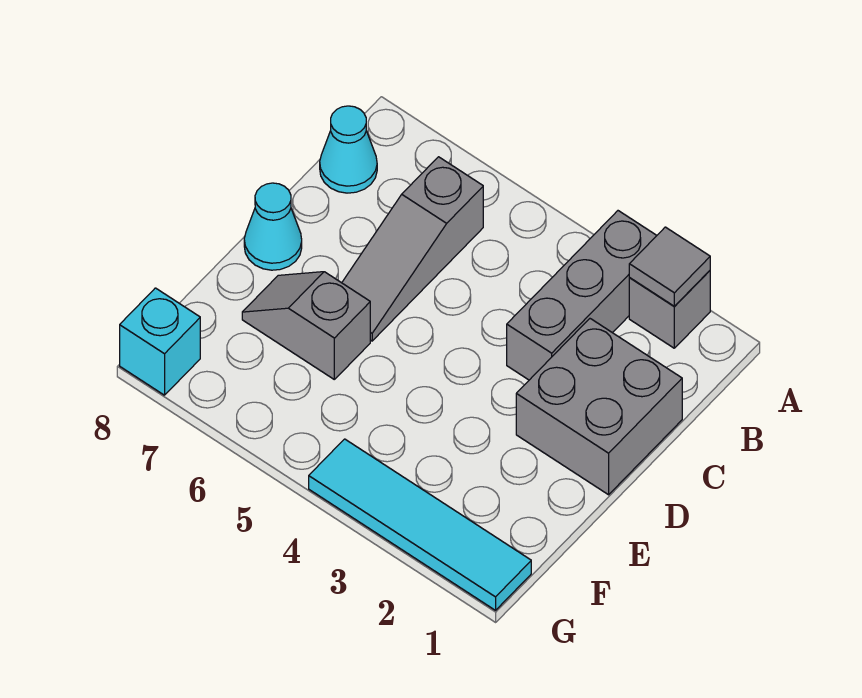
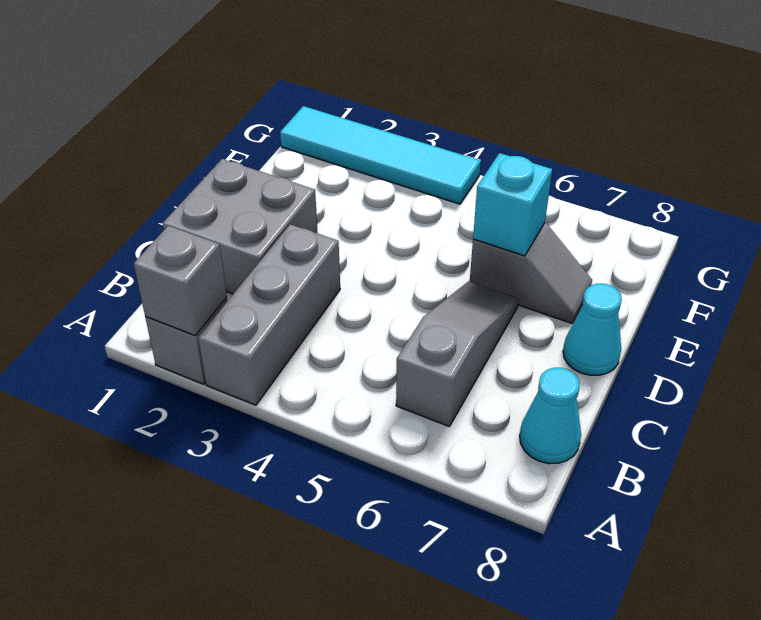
grey 1x1 tile [629,227,710,306] -> grey 1x1 brick [134,226,227,336]
cyan 1x1 brick [120,288,200,395] -> cyan 1x1 brick moved to [473,153,552,256]

